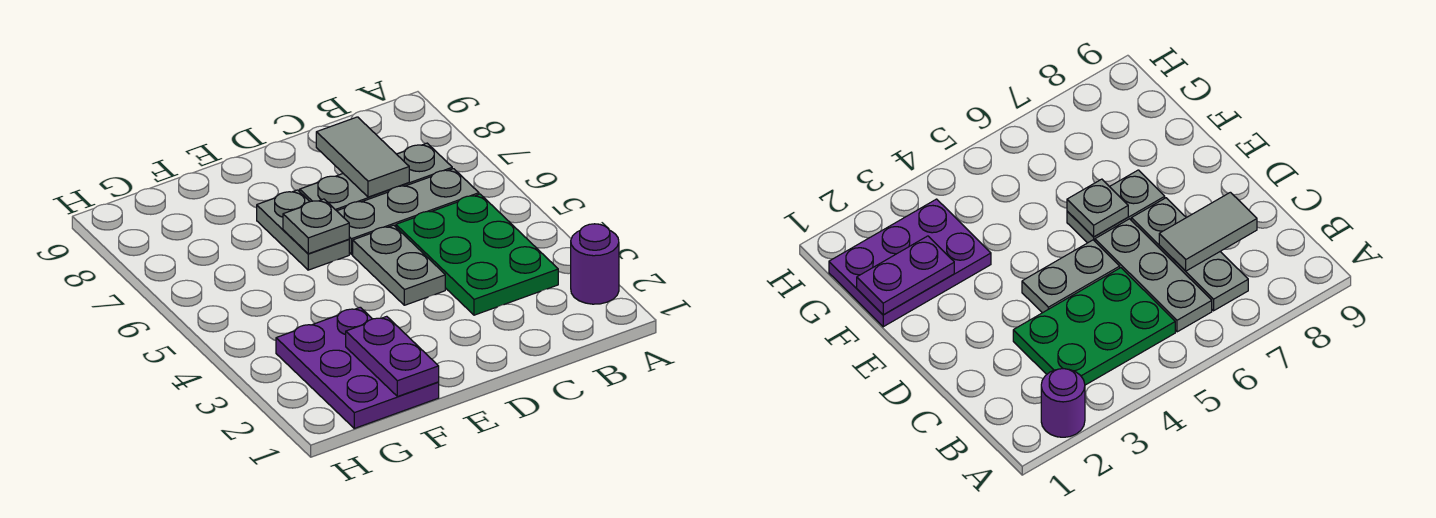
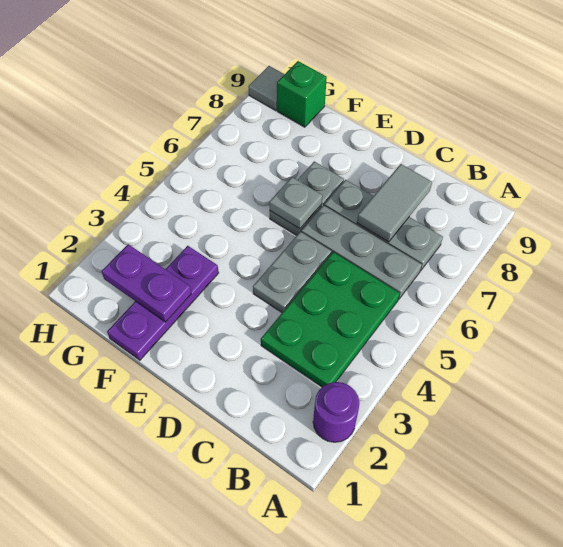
purple 2x3 plate [276,307,439,428] -> purple 1x3 plate [107,246,219,360]
purple 1x2 plate [346,316,439,397] -> purple 1x2 plate turned to [101,244,191,322]
none -> green 1x1 brick [277,61,327,127]
none -> grey 1x1 tile [248,66,285,111]

